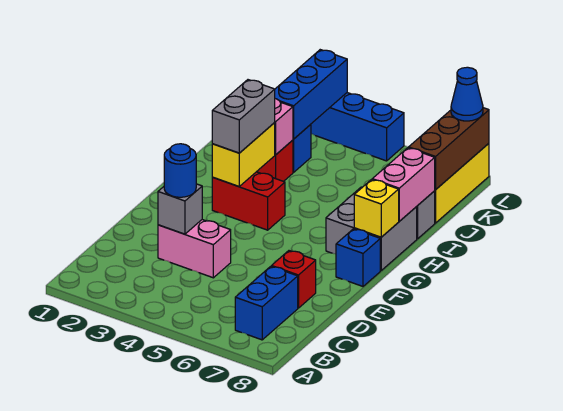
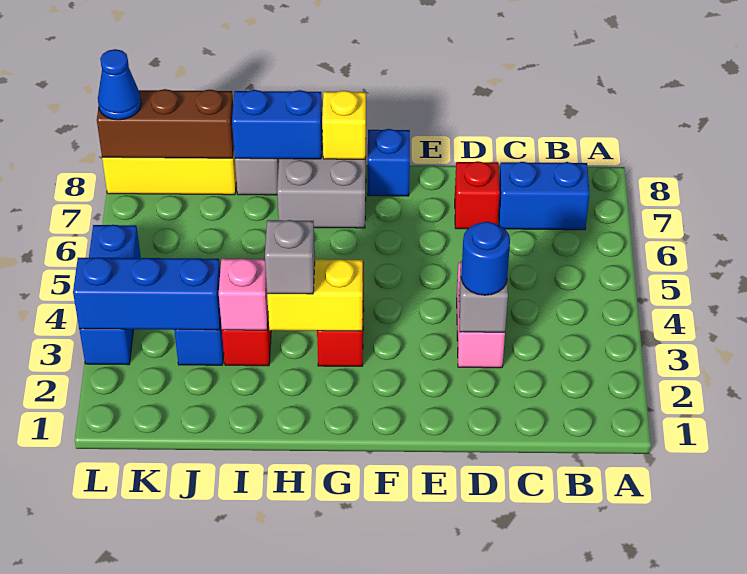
grey 1x2 brick [212,80,275,153] -> grey 1x1 brick [265,220,315,294]
pink 1x2 brick [372,148,435,221] -> blue 1x2 brick [232,90,322,159]

